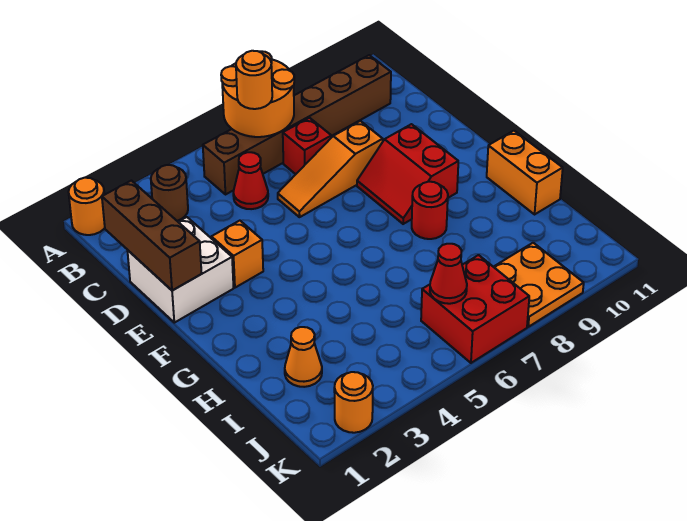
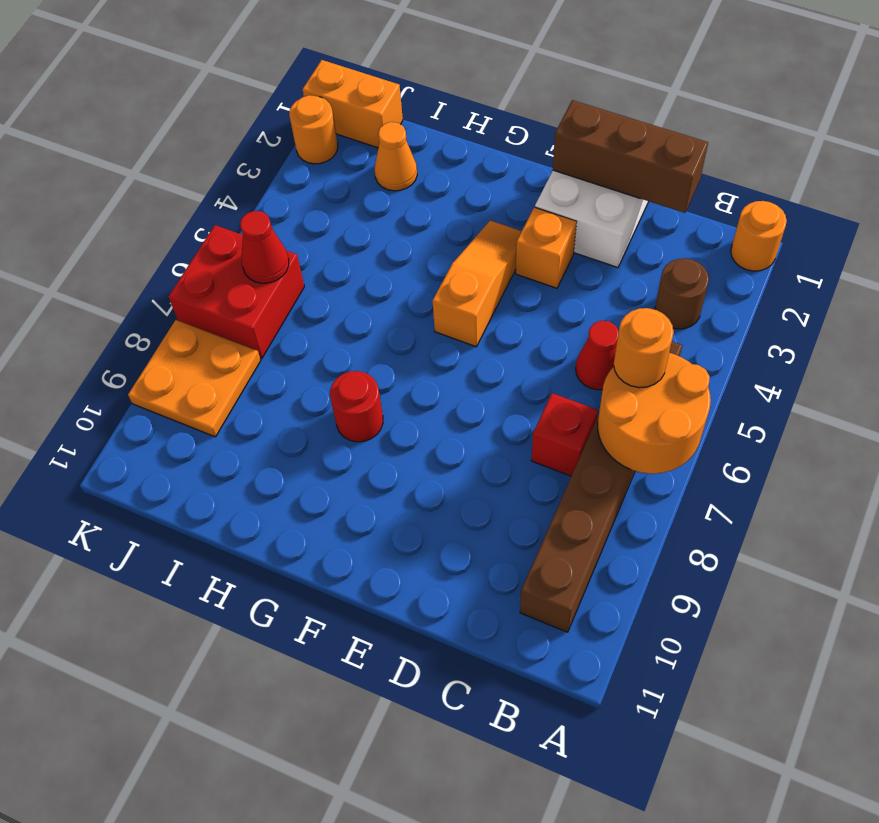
orange 1x3 slope [278,121,383,217] -> orange 1x3 slope moved to [433,220,522,347]
red 2x2 slope [357,124,458,224] -> none
orange 1x2 brick [487,131,563,214] -> orange 1x2 brick moved to [302,60,403,148]

